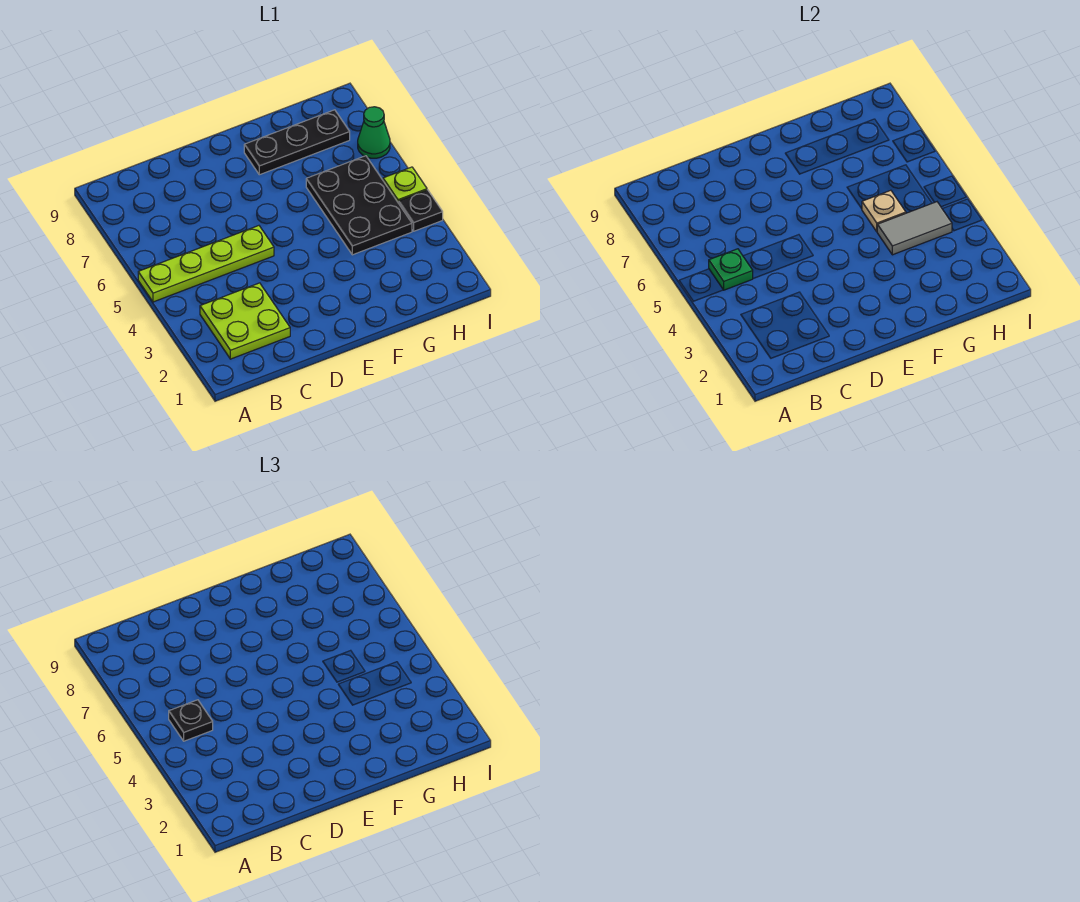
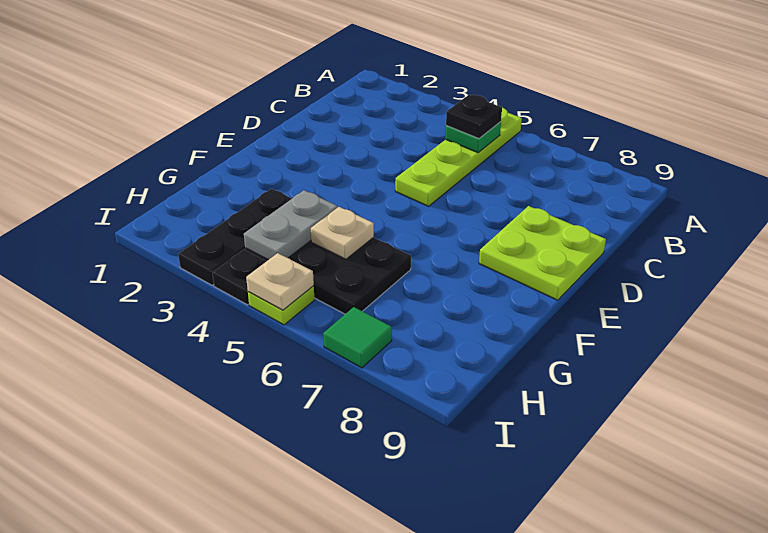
lime 2x2 plate [200,283,290,359] -> lime 2x2 plate moved to [479,206,606,300]
black 1x3 plate [244,110,350,175] -> black 1x3 plate moved to [178,189,292,285]
grey 1x2 tile [877,202,952,255] -> grey 1x2 plate [244,190,337,260]
none -> tan 1x1 plate [246,253,314,310]
green 1x1 cone [358,107,390,158] -> green 1x1 tile [323,307,392,368]

